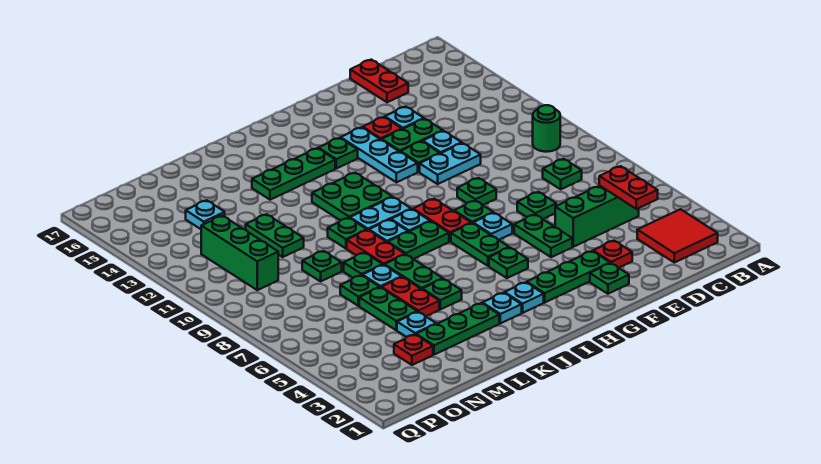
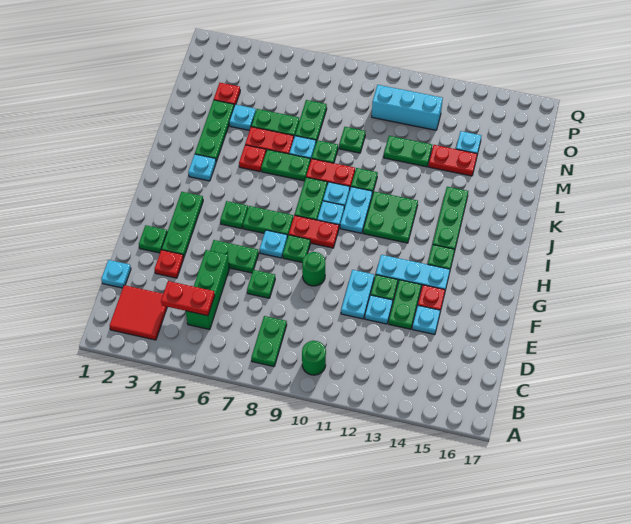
green 1x1 plate [543,159,582,189] -> green 1x2 plate [252,316,287,367]
red 1x2 plate [350,60,408,102] -> red 1x2 plate moved to [429,145,477,176]
green 1x1 plate [457,178,496,205] -> green 1x1 round brick [302,252,325,286]
cyan 1x1 plate [505,282,544,313] -> cyan 1x1 plate moved to [101,260,131,288]
green 1x1 plate [422,279,462,309] -> red 1x1 plate [239,145,266,172]
green 1x1 plate [340,275,379,306] -> green 1x2 plate [295,100,327,142]
green 1x3 brick [201,216,278,290] -> cyan 1x3 brick [372,85,443,130]

